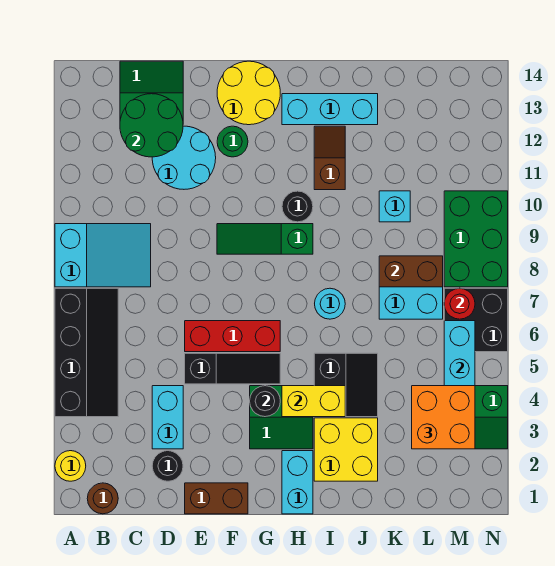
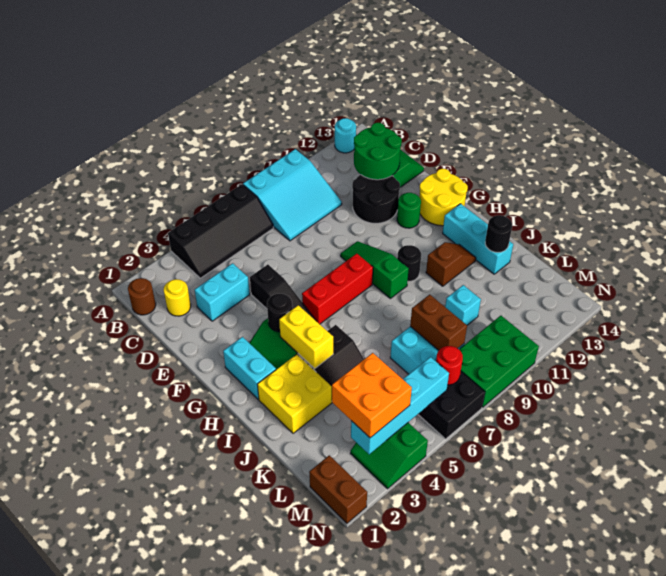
yellow 1x1 round brick [55,451,86,481] -> yellow 1x1 round brick moved to [164,279,191,316]
cyan 2x3 slope [55,224,151,287] -> cyan 3x3 slope [243,149,342,241]
black 1x1 round brick [152,451,183,481] -> black 1x1 round brick moved to [485,215,512,252]
cyan 2x2 round brick [152,126,216,189] -> black 2x2 round brick [352,175,400,223]
brown 1x2 brick [185,483,248,514] -> brown 1x2 brick moved to [309,455,367,523]
red 1x3 brick [185,321,280,352] -> red 1x3 brick turned to [302,254,373,324]
cyan 1x2 brick [282,451,313,514] -> cyan 1x2 brick turned to [223,337,276,399]
cyan 1x1 round brick [315,288,345,319] -> cyan 1x1 round brick moved to [335,118,356,153]

